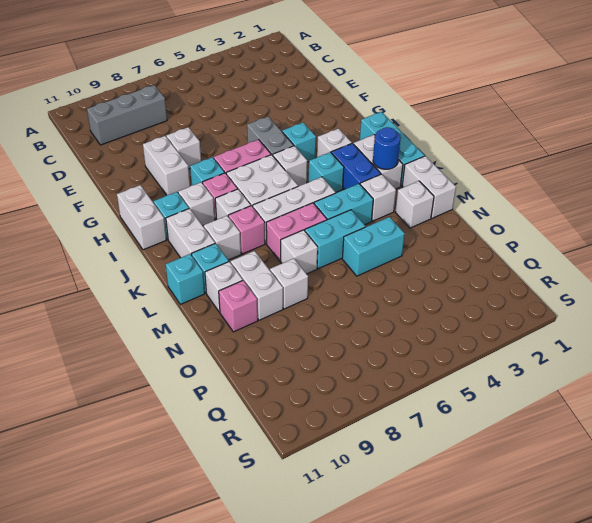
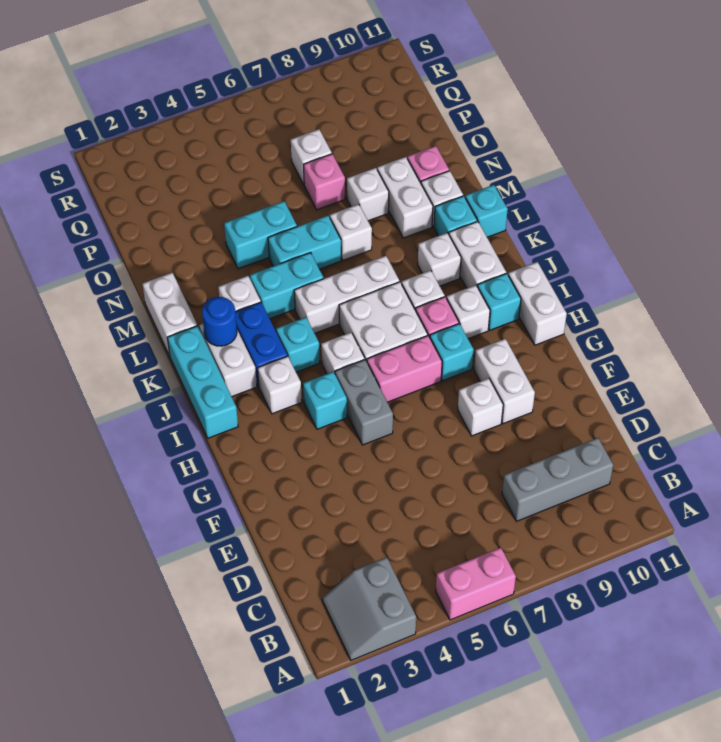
none -> grey 2x2 slope [322,557,416,660]
pink 1x1 brick [228,206,265,254] -> pink 1x1 brick moved to [304,154,345,210]
pink 1x2 brick [266,203,327,261] -> pink 1x2 brick moved to [436,548,516,620]
white 1x1 brick [395,181,434,228] -> white 1x1 brick moved to [291,129,332,184]

